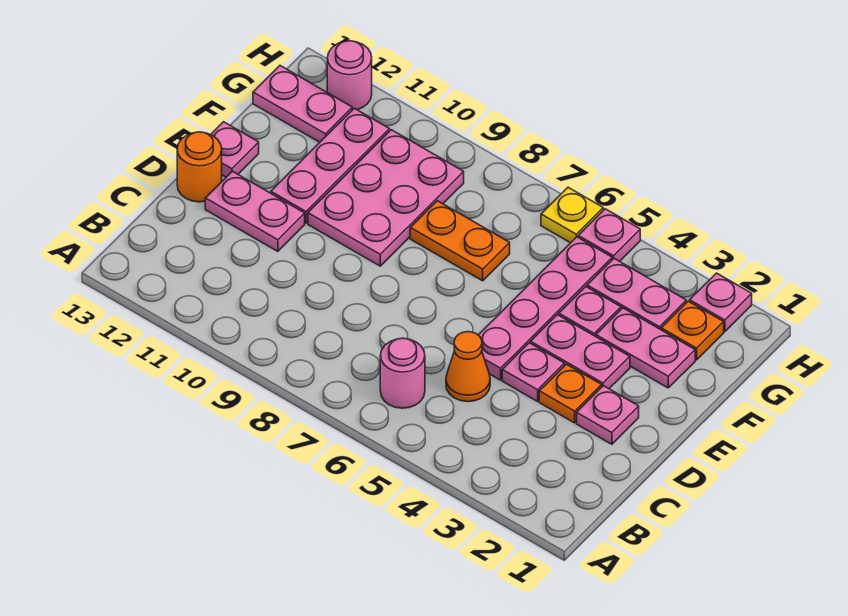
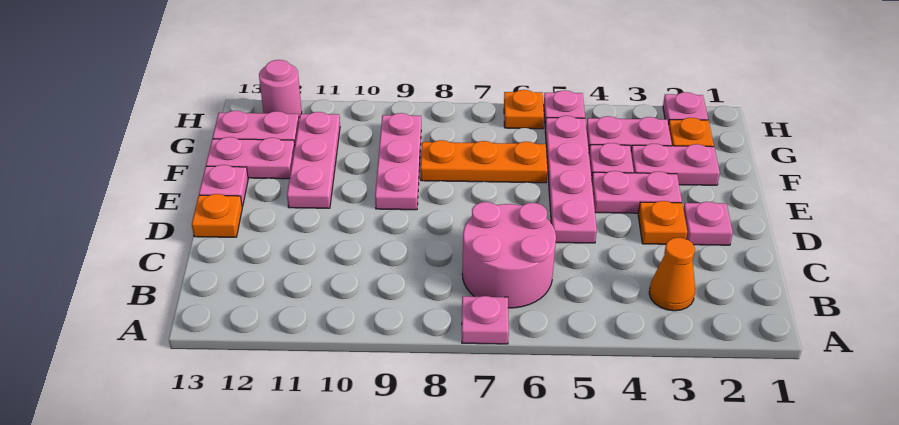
pink 1x1 round brick [380,338,425,408] -> pink 2x2 round brick [462,202,556,308]
orange 1x1 cone [446,332,490,402] -> orange 1x1 cone moved to [649,238,695,311]
pink 1x1 plate [502,343,565,401] -> pink 1x1 plate moved to [462,296,509,344]
pink 1x2 plate [205,171,305,251] -> pink 1x2 plate moved to [206,137,295,179]
orange 1x1 round brick [177,132,222,202] -> orange 1x1 plate [192,194,242,237]
pink 2x3 plate [308,130,464,266] -> pink 1x3 plate [375,113,421,210]
orange 1x2 plate [410,201,510,281] -> orange 1x3 plate [421,140,548,183]
yellow 1x1 plate [541,187,603,243] -> orange 1x1 plate [504,90,544,129]

